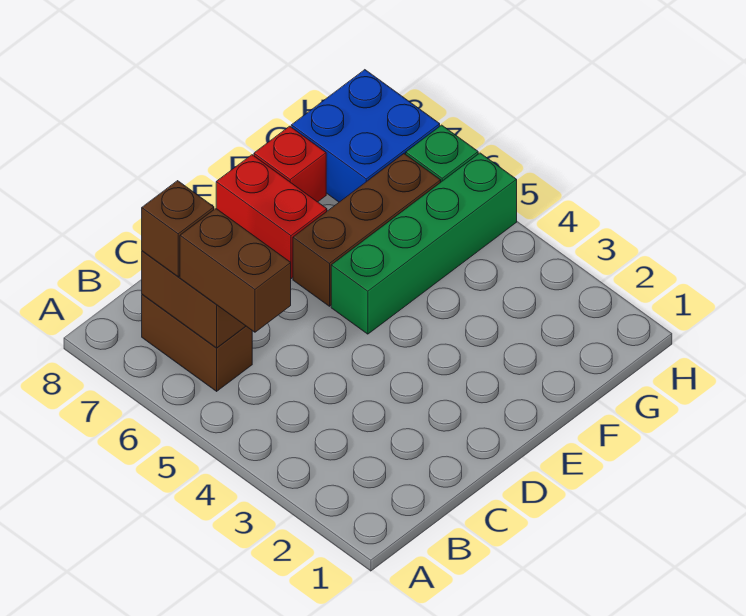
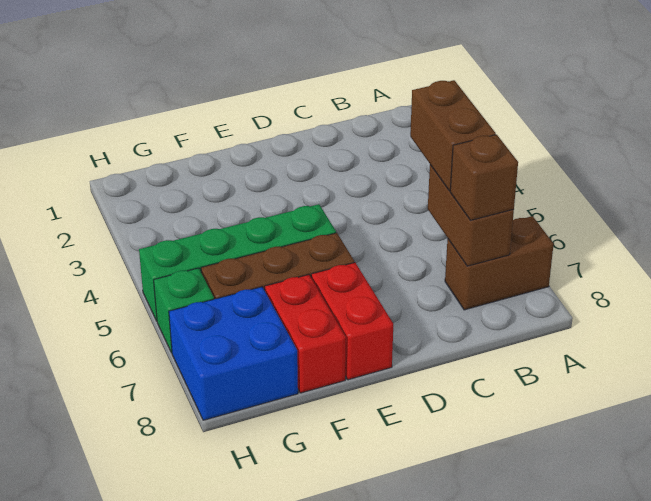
brown 1x2 brick [142,294,252,391] -> brown 1x2 brick turned to [445,216,554,310]
red 1x1 brick [254,126,326,202] -> red 1x2 brick [265,275,346,393]

